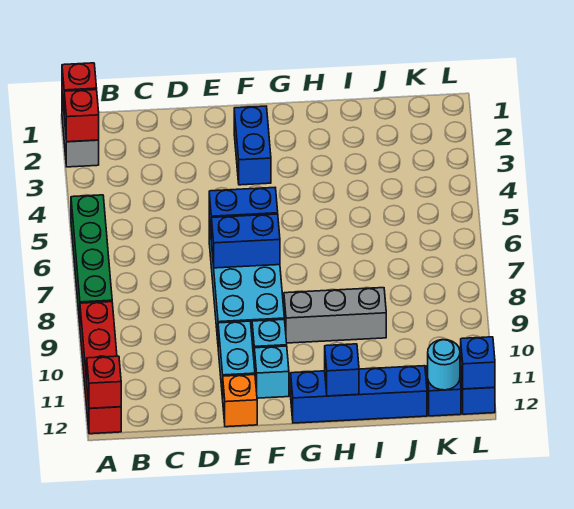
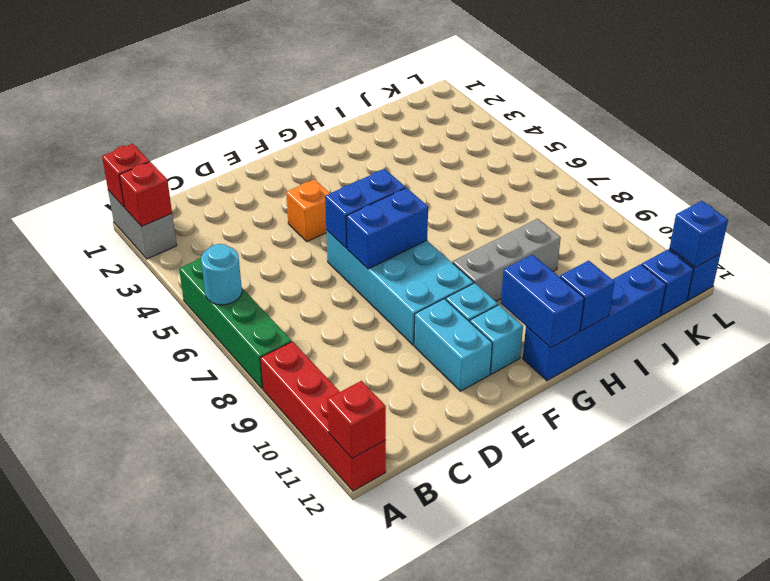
orange 1x1 brick [223,375,257,427] -> orange 1x1 brick moved to [286,179,330,242]
blue 1x2 brick [234,106,271,185] -> blue 1x2 brick moved to [501,255,584,348]
cyan 1x1 round brick [428,340,460,390] -> cyan 1x1 round brick moved to [201,244,242,305]

